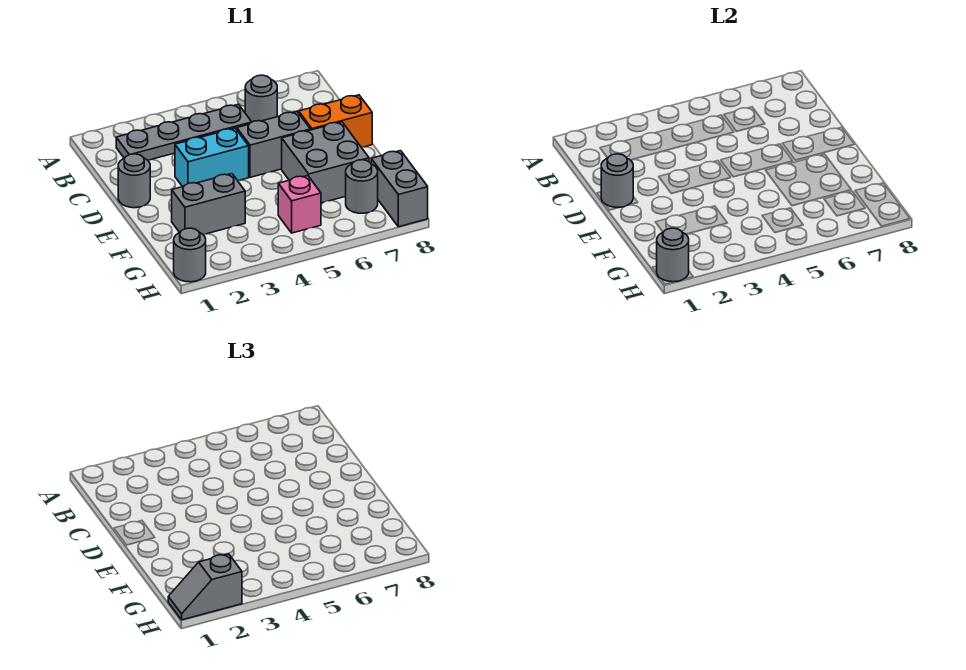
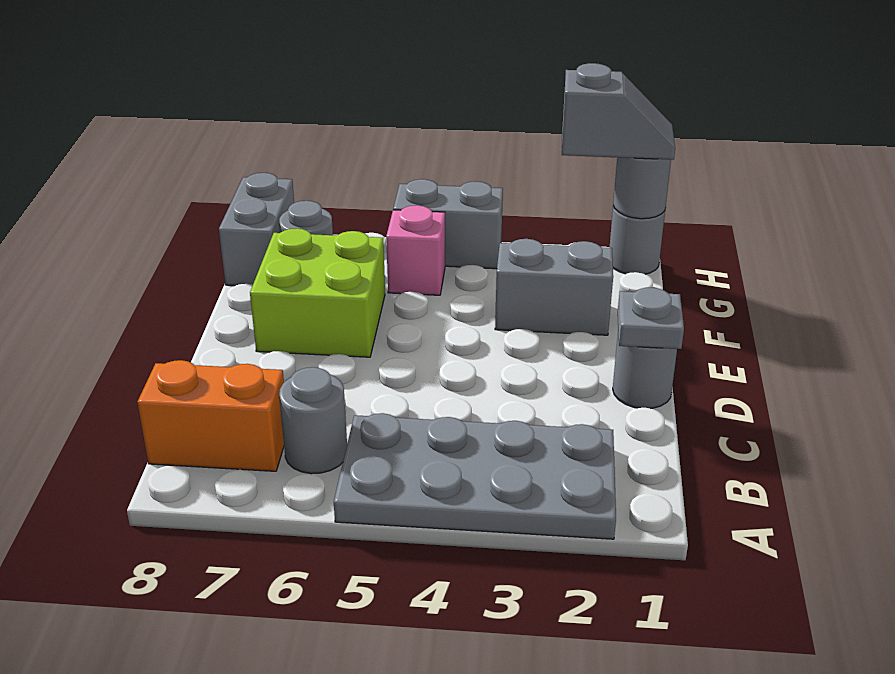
grey 1x4 plate [116,104,251,160] -> grey 2x4 plate [334,413,616,539]
grey 1x1 round brick [601,154,633,207] -> grey 1x1 plate [618,288,684,349]
cyan 1x2 brick [175,128,249,187] -> none
grey 1x2 brick [237,112,310,177] -> grey 1x2 brick moved to [393,179,503,269]
orange 1x2 brick [299,95,372,147] -> orange 1x2 brick moved to [137,360,284,471]
grey 2x2 brick [282,122,369,203] -> lime 2x2 brick [250,228,385,357]

